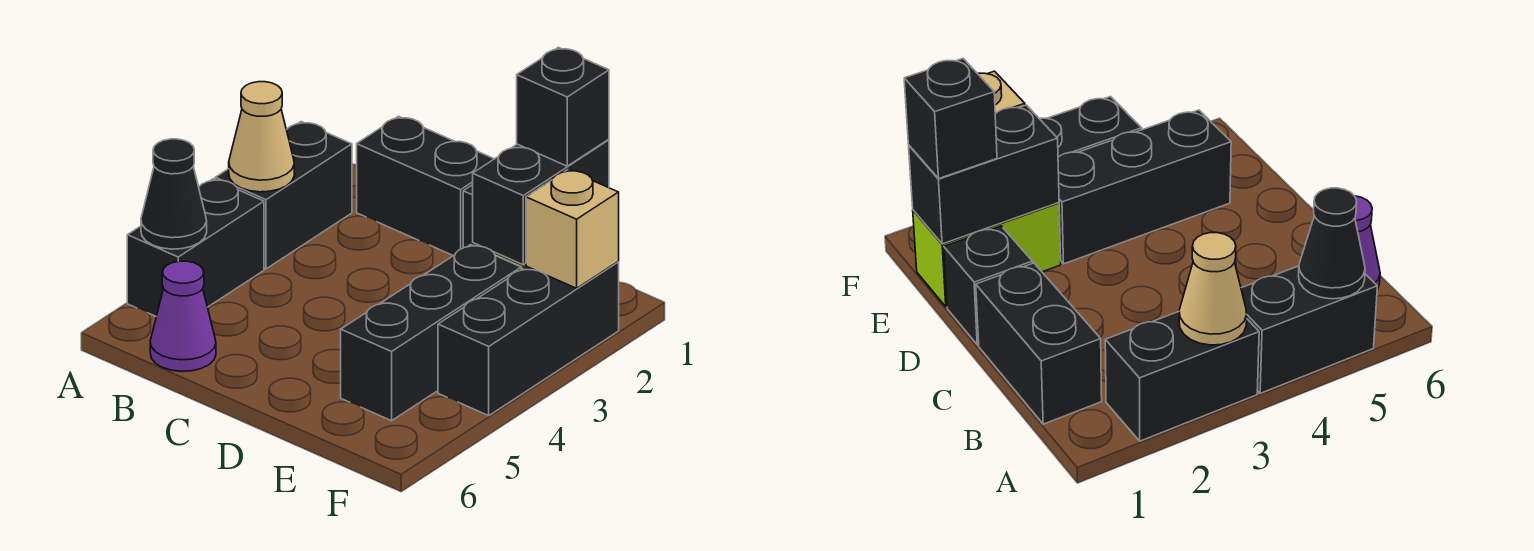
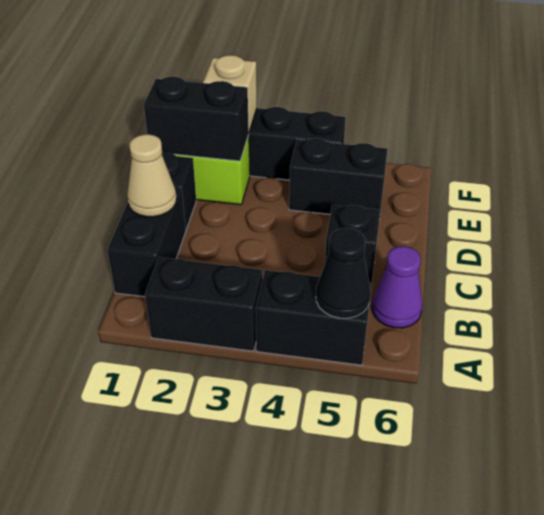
tan 1x1 cone [229,82,294,192] -> tan 1x1 cone moved to [127,134,176,217]
black 1x1 brick [517,47,609,166] -> black 1x1 brick moved to [325,205,381,283]
black 1x3 brick [341,245,521,421] -> black 1x2 brick [289,138,388,220]

